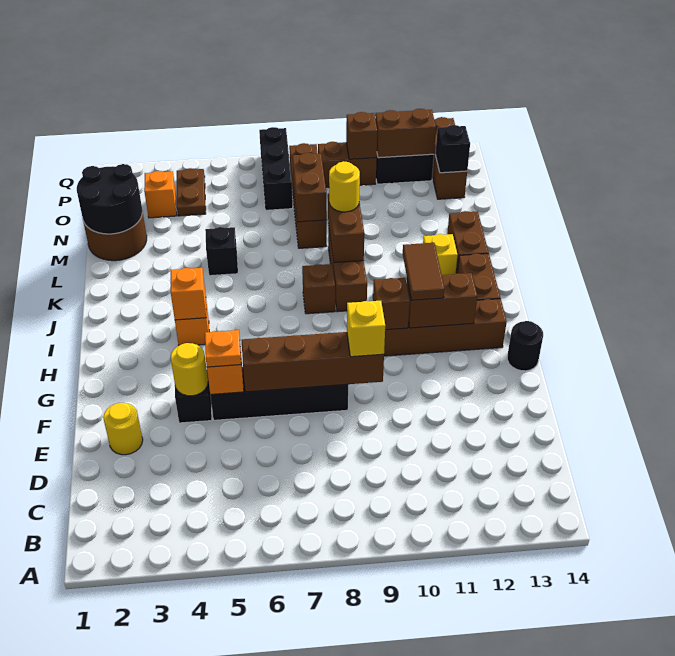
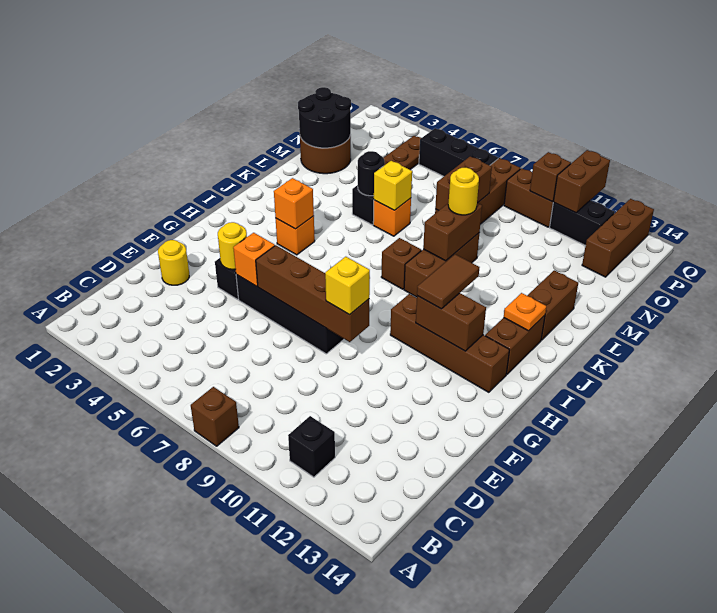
orange 1x1 plate [205,330,241,367] -> orange 1x1 plate moved to [504,293,546,331]
black 1x1 round brick [507,321,543,371] -> black 1x1 round brick moved to [358,151,385,196]
brown 1x1 brick [373,278,410,330] -> brown 1x1 brick moved to [191,387,239,446]
yellow 1x1 brick [423,234,457,275] -> yellow 1x1 brick moved to [374,161,412,210]
orange 1x1 brick [144,171,177,218] -> orange 1x1 brick moved to [373,198,411,236]
black 1x3 brick [259,127,293,210] -> black 1x3 brick turned to [419,128,498,176]
black 1x1 brick [436,125,470,173] -> black 1x1 brick moved to [288,416,335,477]
brown 1x2 brick [375,109,436,158] -> brown 1x2 brick turned to [553,150,610,213]

